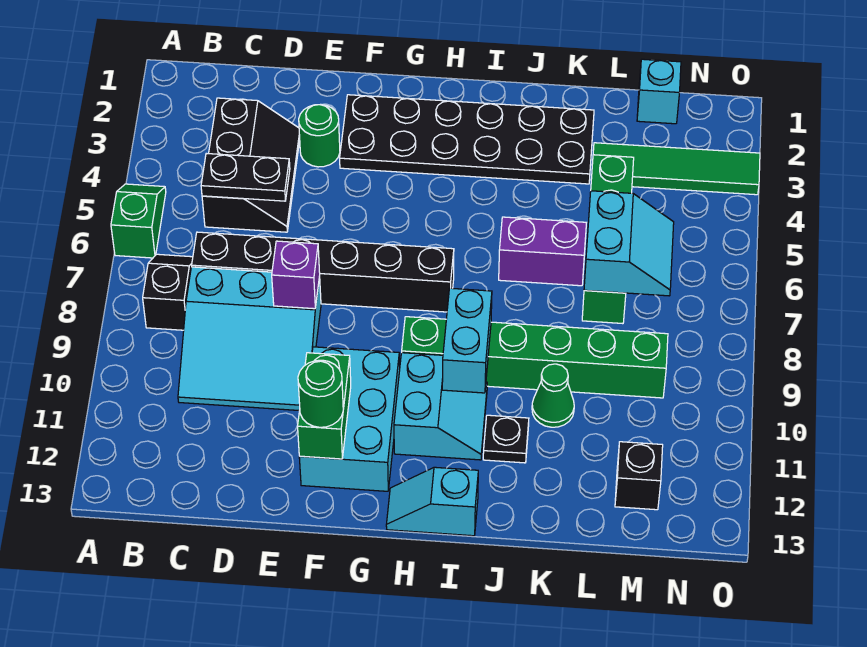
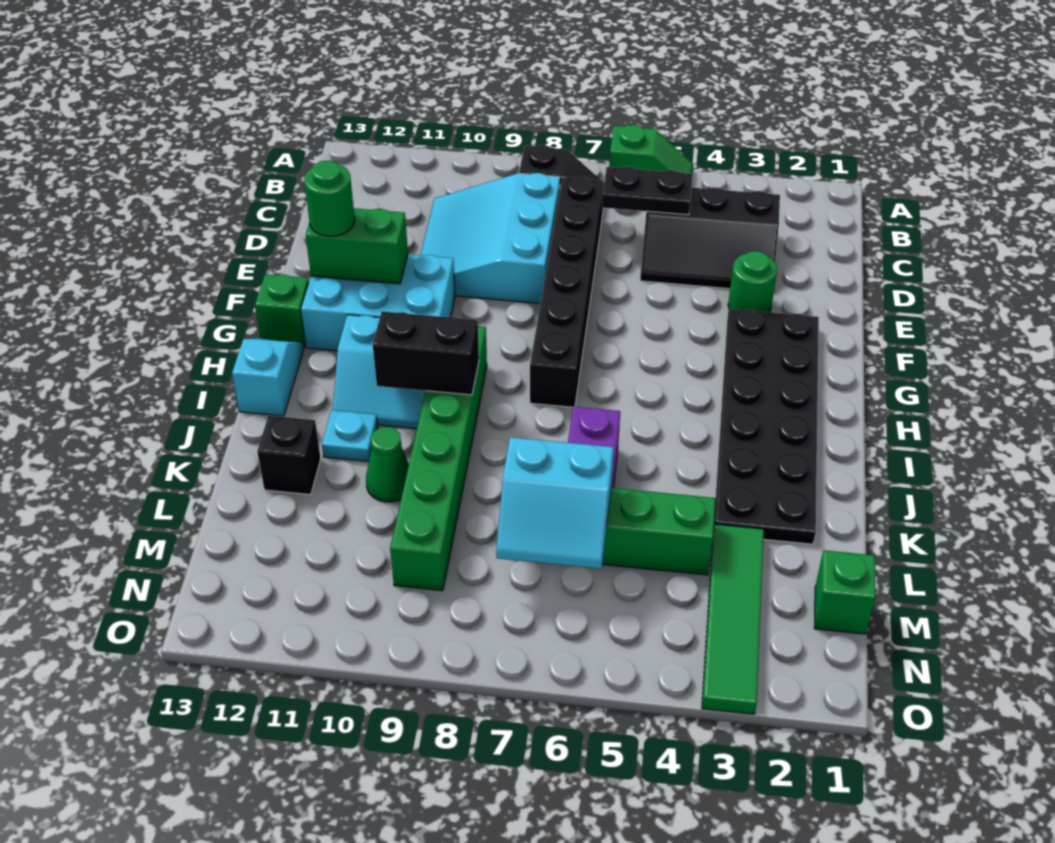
black 1x2 plate [201,153,290,201] -> black 1x2 plate turned to [602,166,693,215]
purple 1x1 brick [272,241,320,309] -> none
none -> green 1x1 brick [255,274,309,347]
cyan 1x2 brick [442,288,492,393] -> black 1x2 brick [373,311,479,395]
black 1x1 plate [483,415,529,463] -> cyan 1x1 plate [322,410,378,462]
cyan 1x1 brick [637,59,681,124] -> green 1x1 brick [814,550,876,634]
black 1x1 brick [615,442,663,510] -> black 1x1 brick moved to [257,416,321,495]

